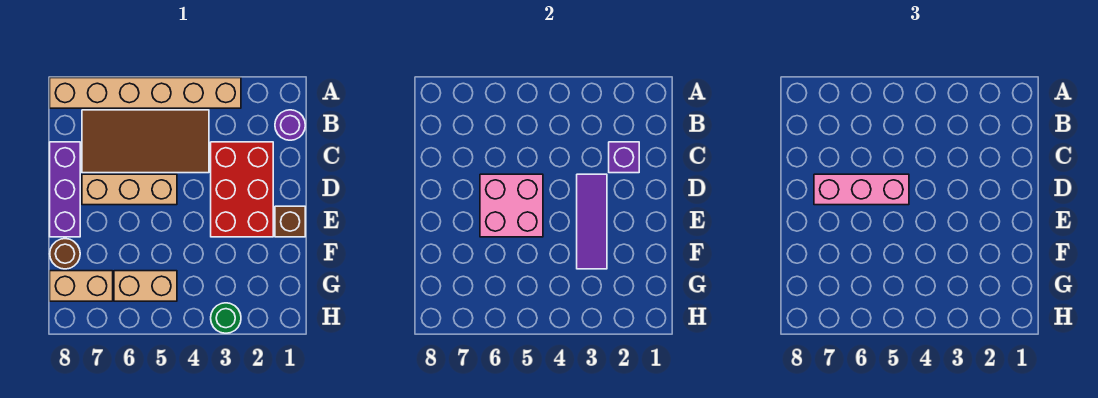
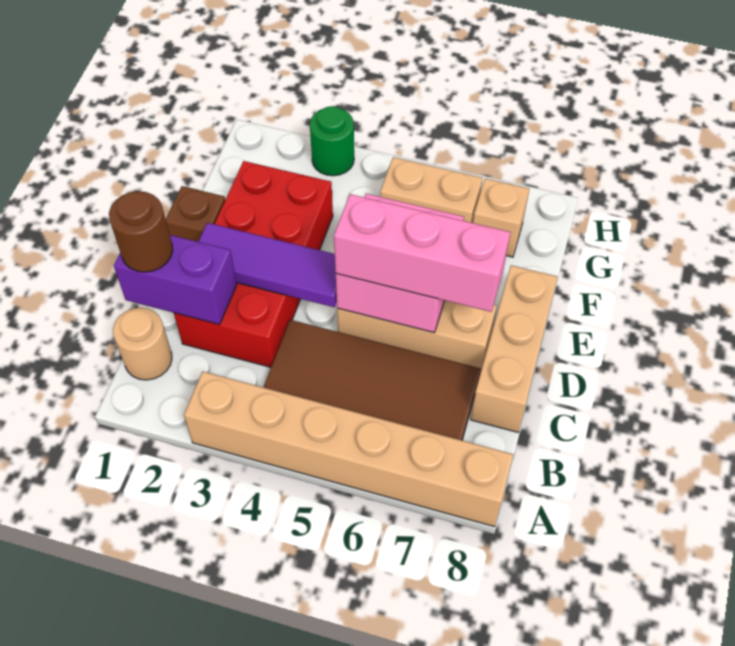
purple 1x1 round brick [275,110,305,140] -> tan 1x1 round brick [113,308,172,380]
red 2x3 brick [211,142,273,237] -> red 2x4 brick [174,161,333,367]
purple 1x1 brick [609,142,639,173] -> purple 1x2 brick [114,235,237,324]
purple 1x3 brick [50,142,80,237] -> tan 1x3 brick [471,265,558,432]
purple 1x3 tile [577,174,607,269] -> purple 1x3 tile turned to [198,223,337,307]
brown 1x1 round brick [50,239,80,269] -> brown 1x1 round brick moved to [109,191,173,272]
tan 1x2 brick [50,271,113,301] -> tan 1x1 brick [473,178,529,257]

